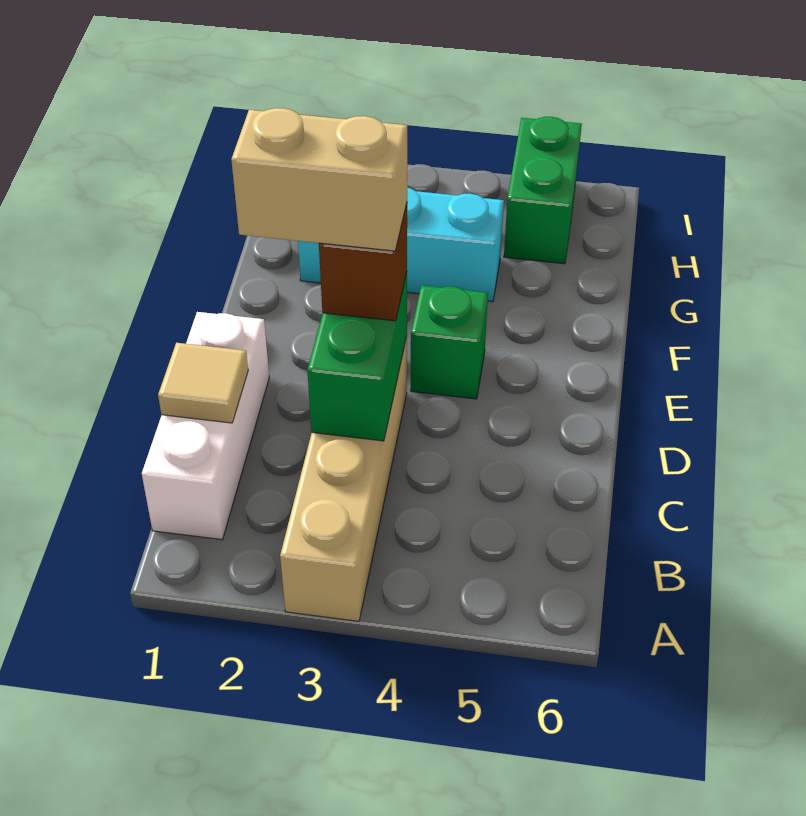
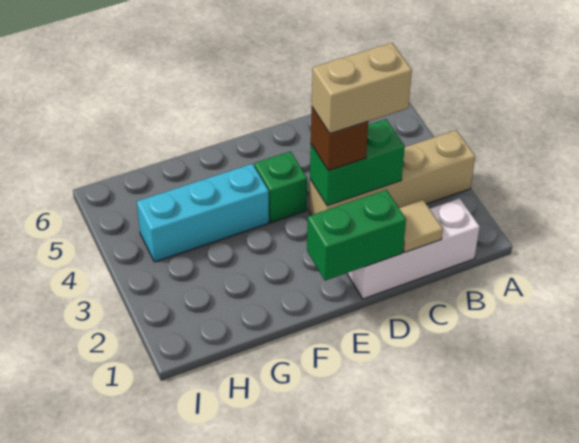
tan 1x2 brick [231,108,407,251] -> tan 1x2 brick turned to [312,43,412,134]
cyan 1x3 brick [298,188,504,302] -> cyan 1x3 brick turned to [137,164,269,262]
green 1x2 brick [504,117,582,264] -> green 1x2 brick moved to [307,190,406,281]

